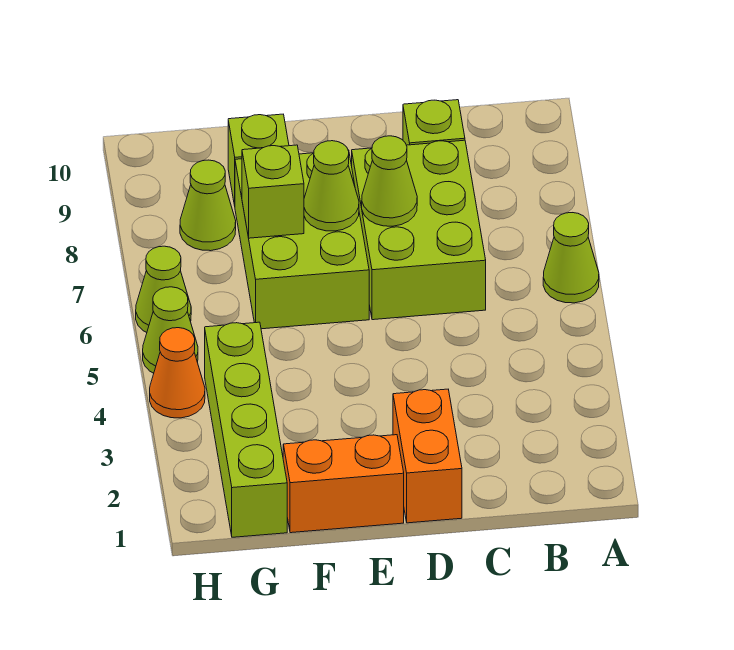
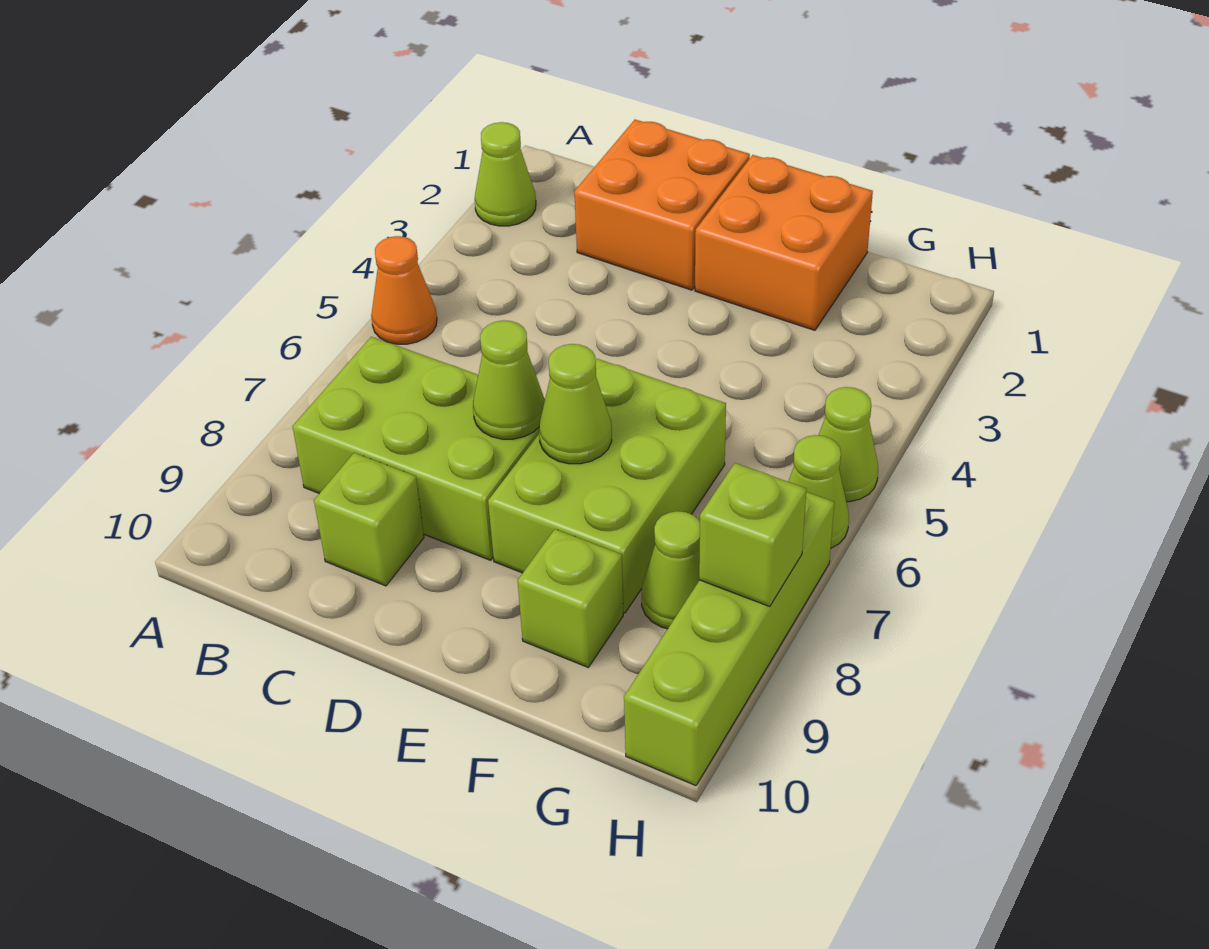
lime 1x1 cone [543,213,599,303] -> lime 1x1 cone moved to [475,122,536,226]
lime 2x3 brick [352,140,486,320] -> lime 2x3 brick turned to [292,337,545,560]
orange 1x2 brick [393,389,462,523] -> orange 2x2 brick [574,120,750,290]
orange 1x2 brick [283,435,404,533] -> orange 2x2 brick [695,155,873,330]
lime 1x1 brick [242,145,304,238] -> lime 1x1 brick moved to [699,463,806,606]
lime 1x4 brick [205,322,287,537] -> lime 1x4 brick moved to [624,492,834,786]
orange 1x1 cone [150,328,205,418] -> orange 1x1 cone moved to [371,236,437,344]

